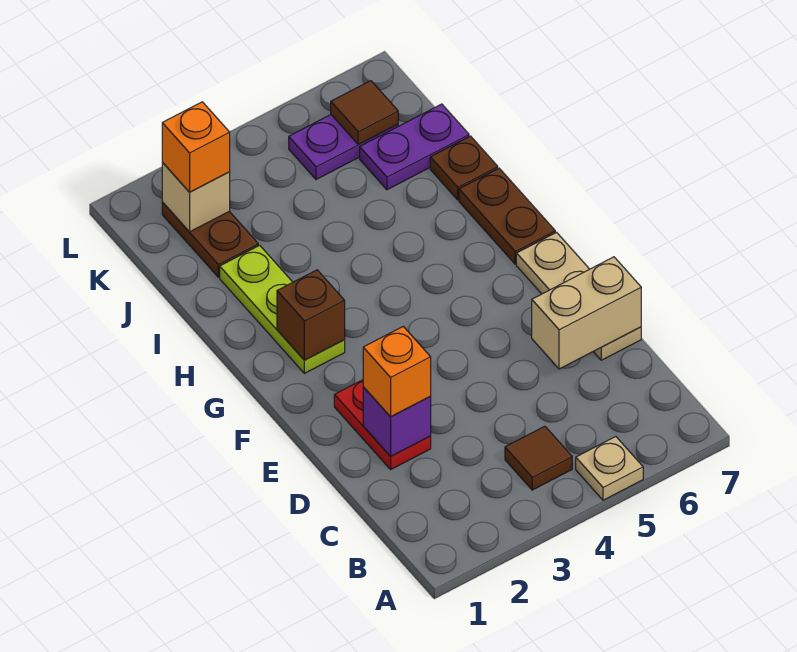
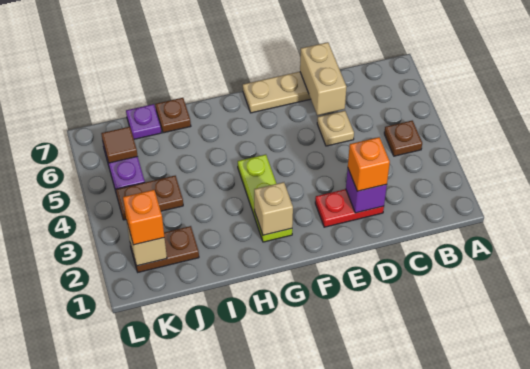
tan 1x1 plate [576,437,643,500] -> tan 1x1 plate moved to [317,111,354,146]
brown 1x1 tile [505,426,572,490] -> brown 1x1 plate [384,121,422,156]
lime 1x3 plate [220,245,345,373] -> lime 1x3 plate turned to [238,154,292,242]
brown 1x1 brick [277,270,345,360] -> tan 1x1 brick [254,182,293,235]
brown 1x2 plate [459,168,555,264] -> brown 1x2 plate moved to [116,176,183,220]
purple 1x2 plate [360,104,469,190] -> purple 1x1 plate [126,104,161,139]

